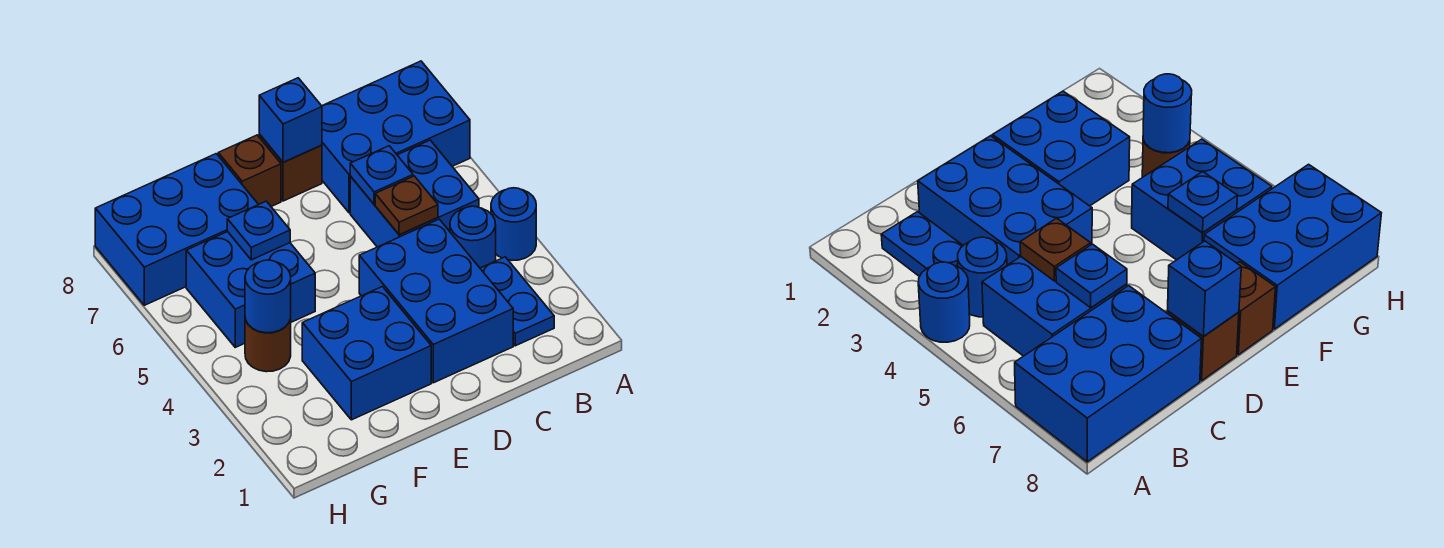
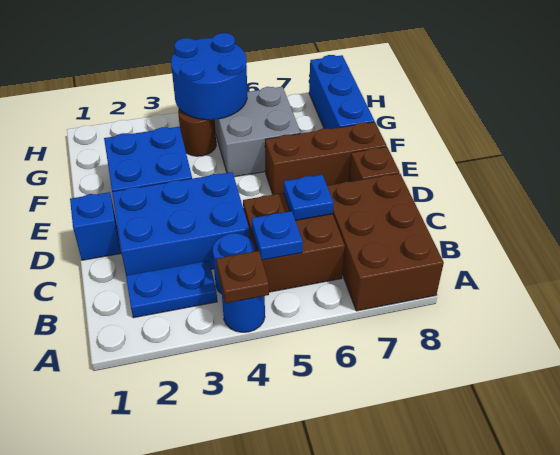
blue 2x3 brick [322,61,470,213] -> brown 2x3 brick [327,173,444,311]
blue 2x2 brick [350,140,479,247] -> brown 2x2 brick [243,193,345,292]
brown 1x1 plate [375,176,438,235] -> brown 1x1 plate moved to [216,251,269,303]
blue 1x1 brick [259,78,322,162] -> blue 1x1 brick moved to [70,192,121,260]
brown 1x1 brick [218,135,281,207] -> brown 1x3 brick [265,122,387,195]
blue 2x2 brick [186,232,315,347] -> grey 2x2 brick [215,87,301,177]
blue 1x1 plate [227,201,290,260] -> blue 1x1 plate moved to [251,211,303,260]
blue 2x3 brick [95,154,259,305] -> blue 1x3 brick [309,55,374,129]
blue 1x1 round brick [245,260,291,333] -> blue 2x2 round brick [171,33,247,120]

